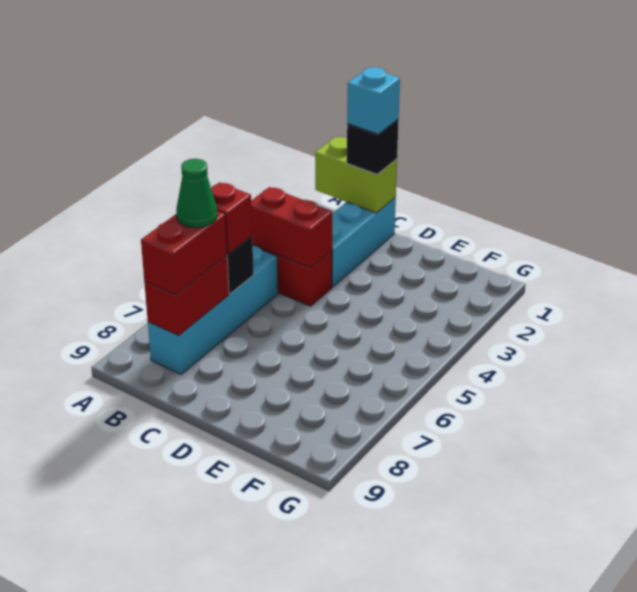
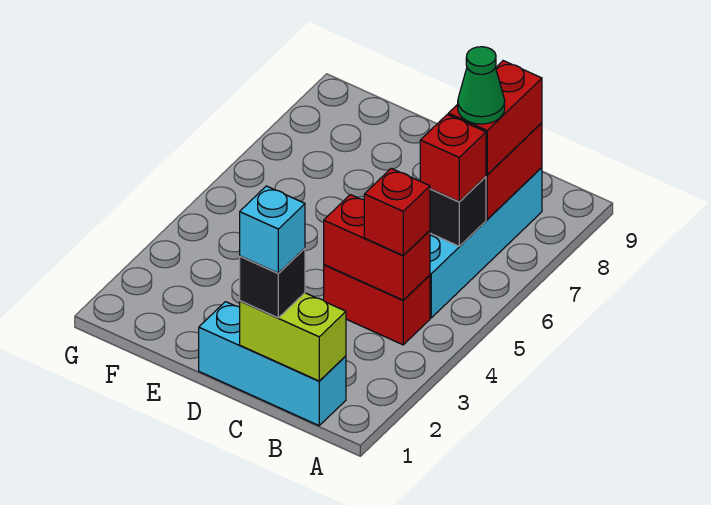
none -> red 1x1 brick [364,168,430,256]
cyan 1x3 brick [332,197,396,287] -> cyan 1x3 brick turned to [199,302,346,426]

